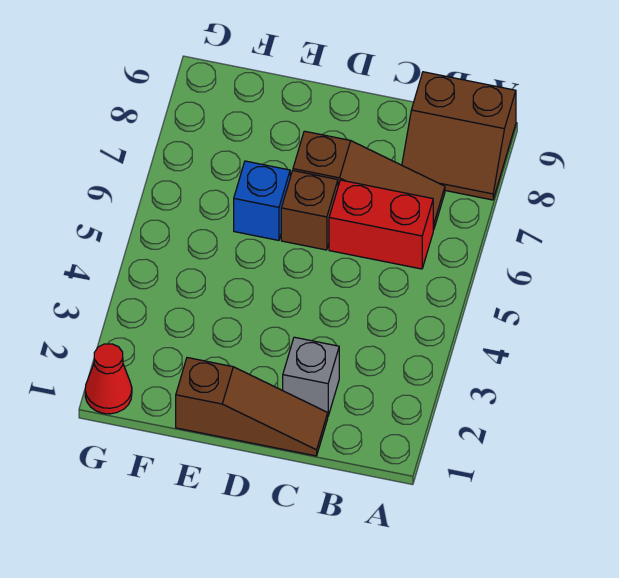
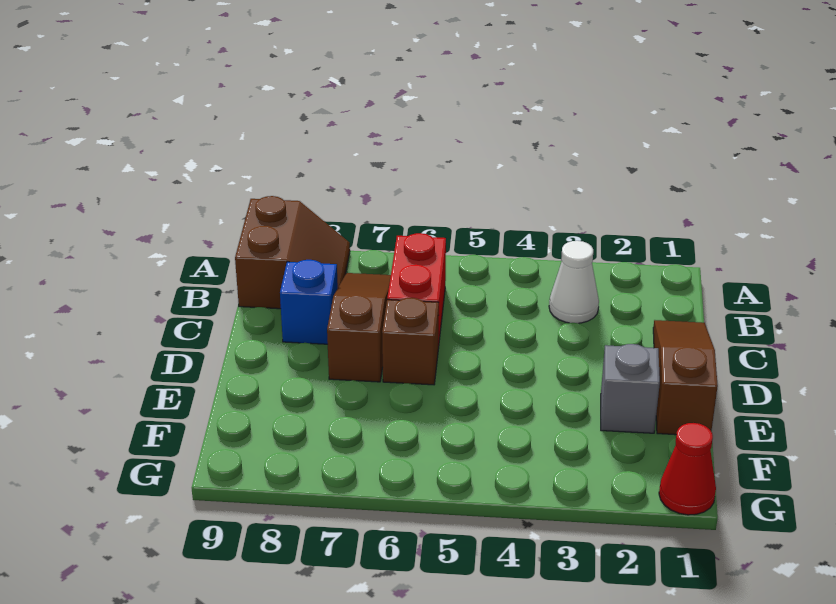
none -> white 1x1 cone [549,241,599,323]
grey 1x1 brick [283,337,339,416] -> grey 1x1 brick moved to [601,344,660,433]
blue 1x1 brick [234,161,290,240] -> blue 1x1 brick moved to [280,260,338,344]

